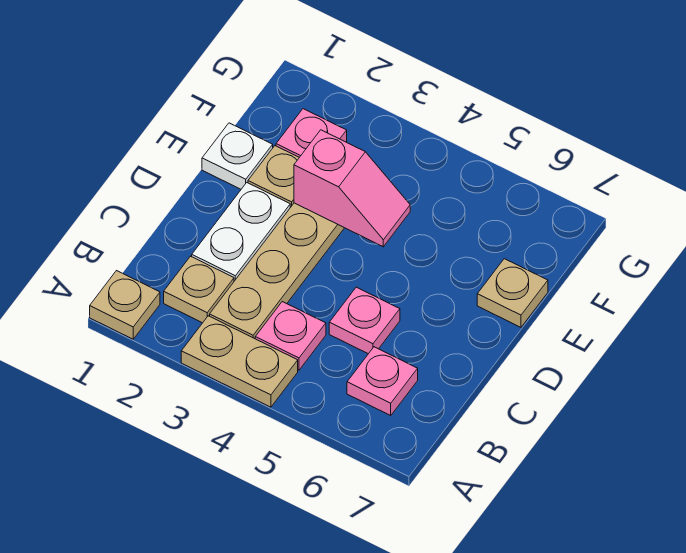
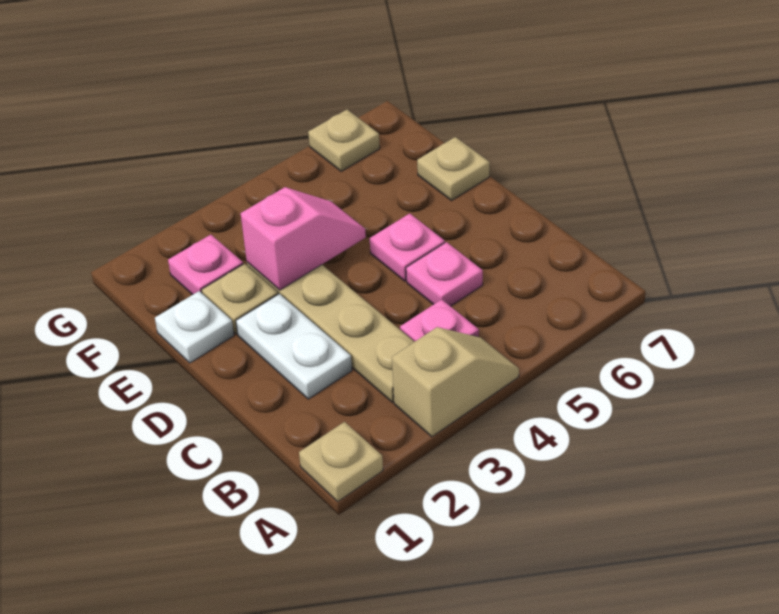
tan 1x2 plate [181,316,298,407] -> tan 1x2 slope [392,327,519,437]
tan 1x1 plate [164,256,234,323] -> tan 1x1 plate moved to [308,110,380,171]
pink 1x1 plate [347,347,418,415] -> pink 1x1 plate moved to [370,213,445,281]

